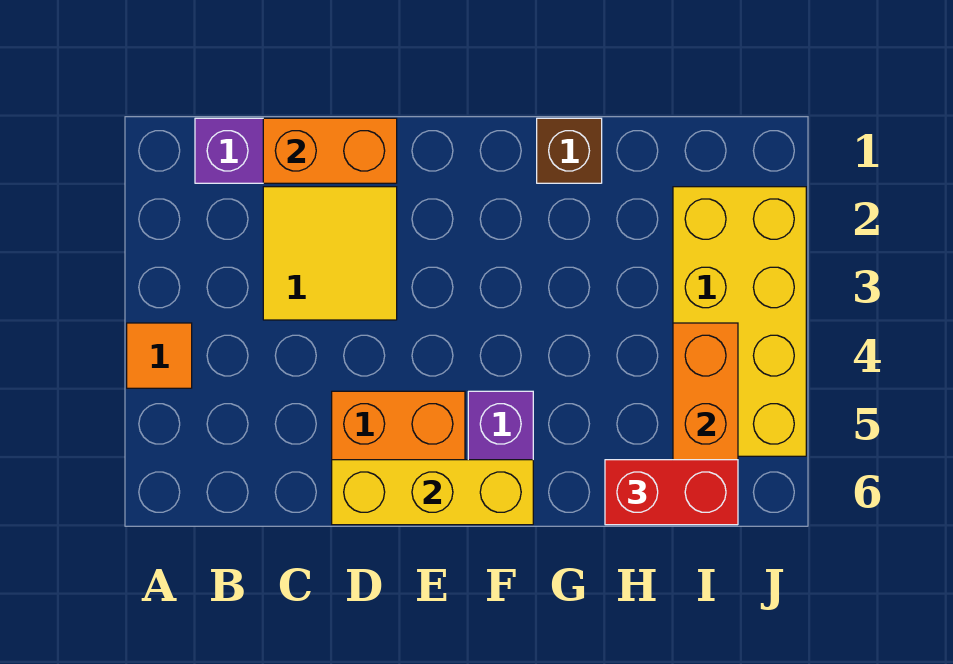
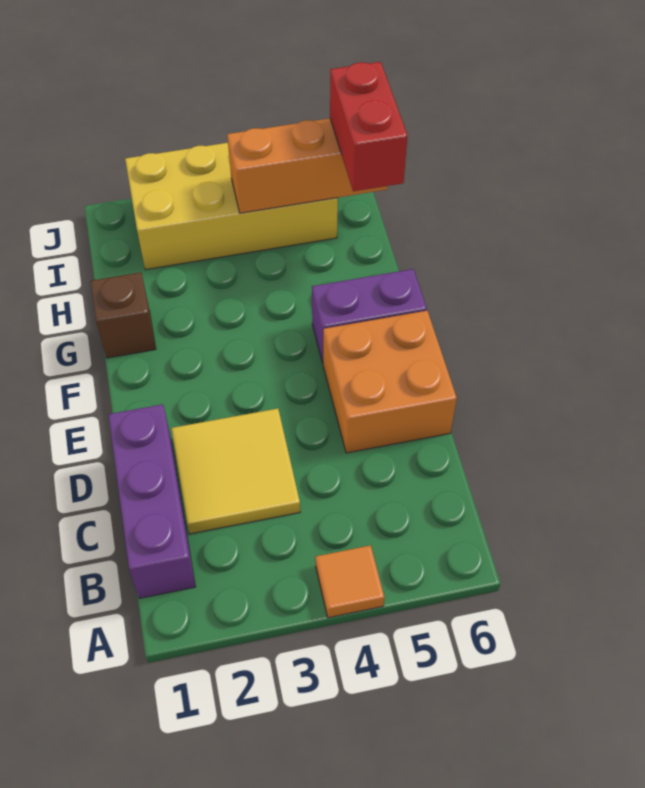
orange 1x2 brick [263,118,397,183] -> none
yellow 1x3 brick [332,460,533,525] -> none

